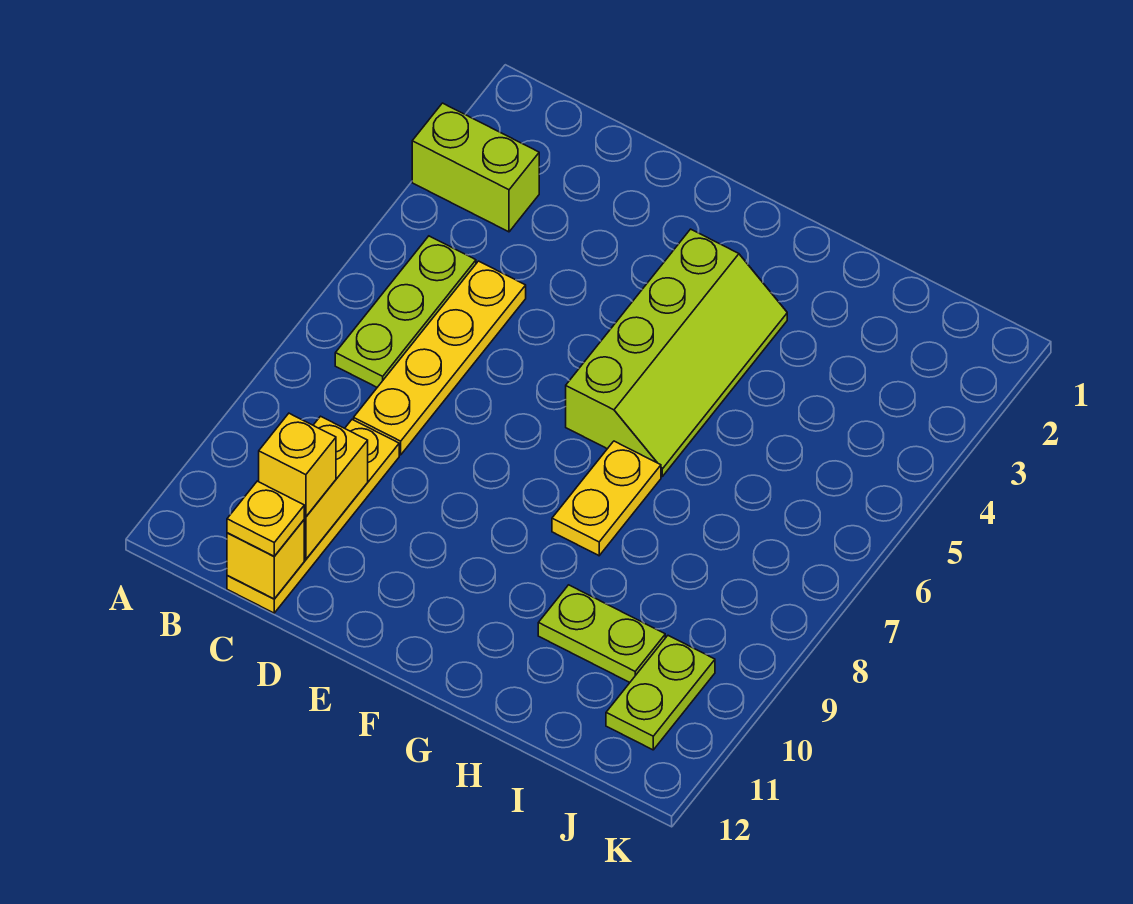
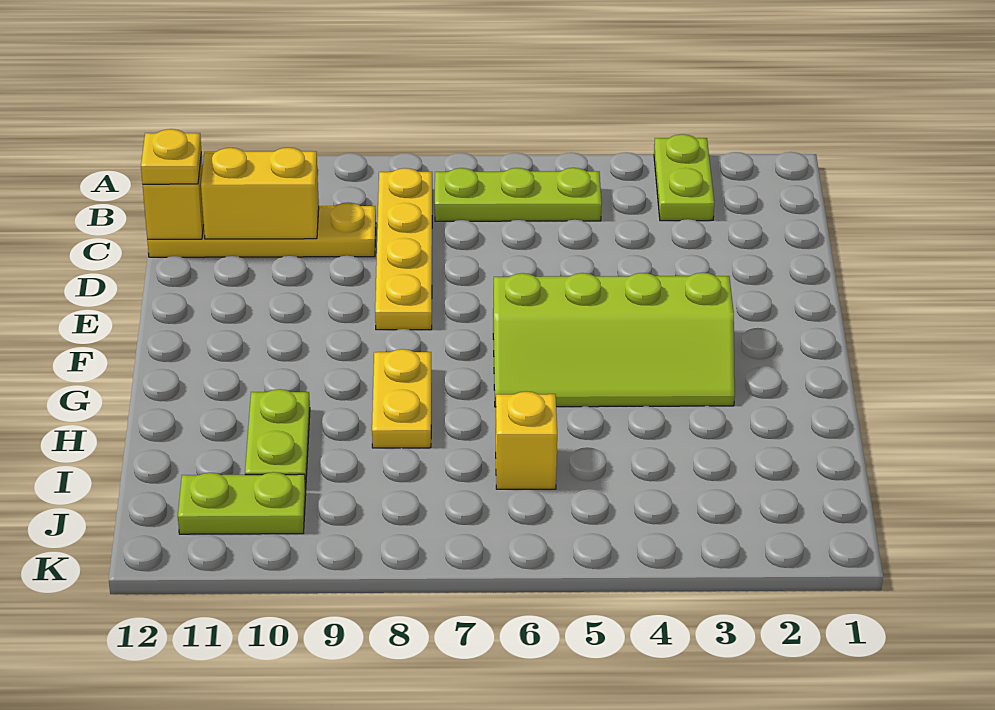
lime 1x2 brick [412,103,539,232] -> lime 1x2 plate [654,134,714,221]
yellow 1x4 plate [354,261,526,455] -> yellow 1x4 plate turned to [375,168,432,330]
yellow 1x1 brick [259,413,336,517] -> yellow 1x1 brick moved to [496,391,557,489]
yellow 1x2 plate [552,441,661,556] -> yellow 1x2 plate turned to [372,349,431,448]

